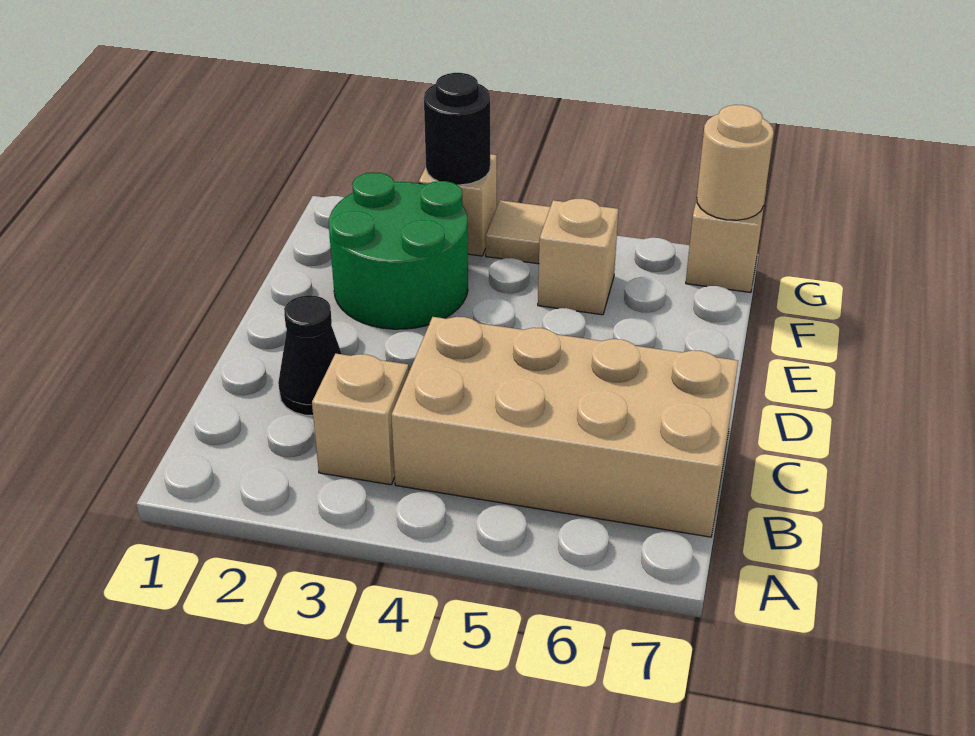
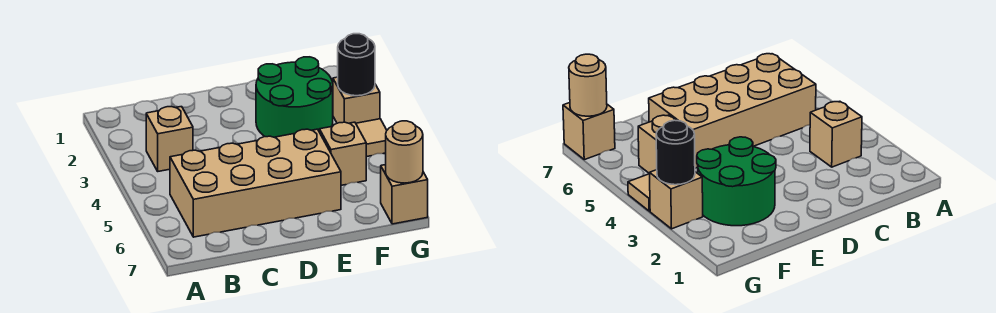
tan 2x4 brick [391,317,738,537] -> tan 2x4 brick turned to [170,129,341,237]
black 1x1 cone [278,295,342,416] -> none

